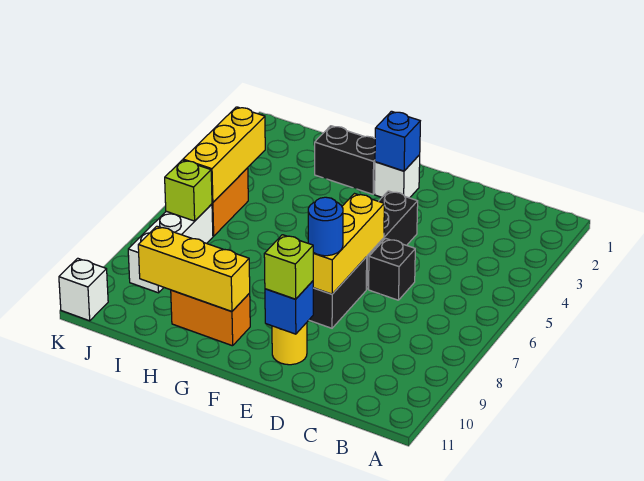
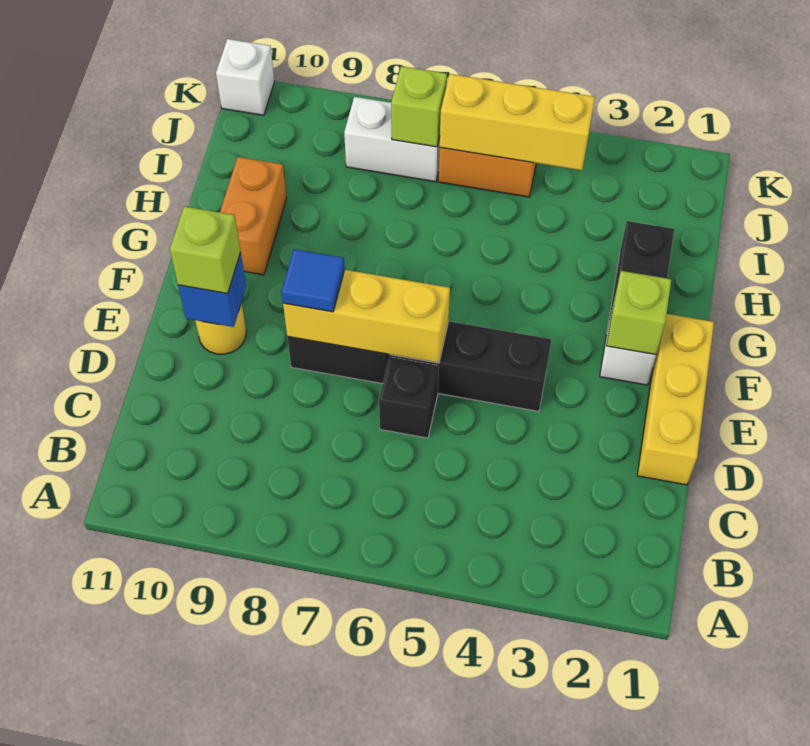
blue 1x1 round brick [308,197,343,256] -> blue 1x1 tile [282,249,345,312]
blue 1x1 brick [375,111,420,171] -> lime 1x1 brick [607,271,671,355]
yellow 1x3 brick [138,226,250,312] -> yellow 1x3 brick moved to [637,314,714,485]
white 1x3 brick [128,204,213,293] -> white 1x2 brick [344,97,440,182]

